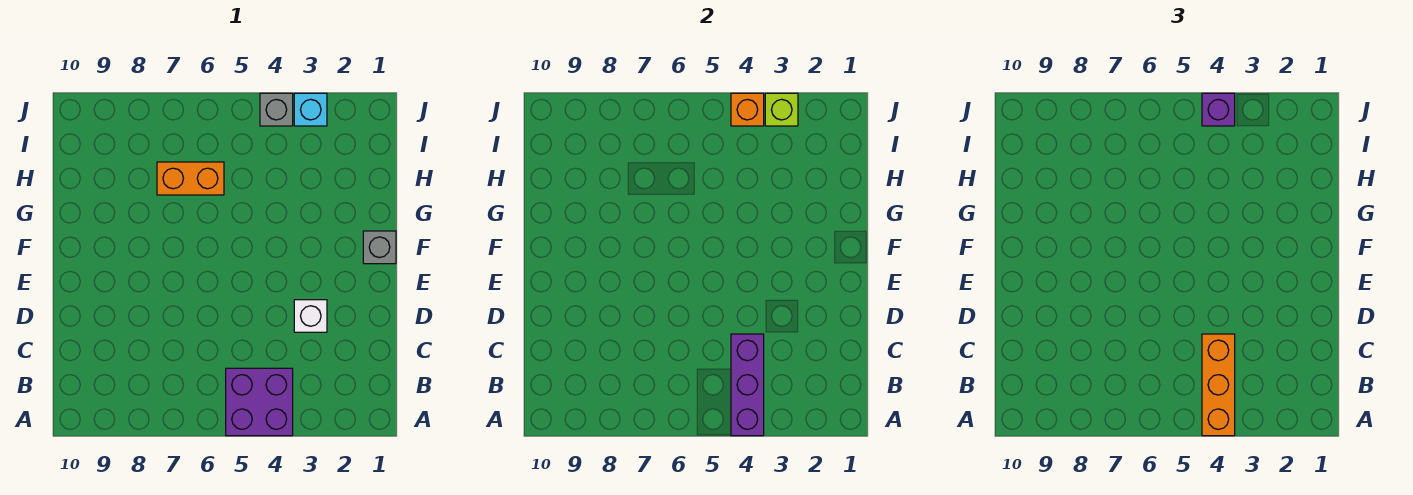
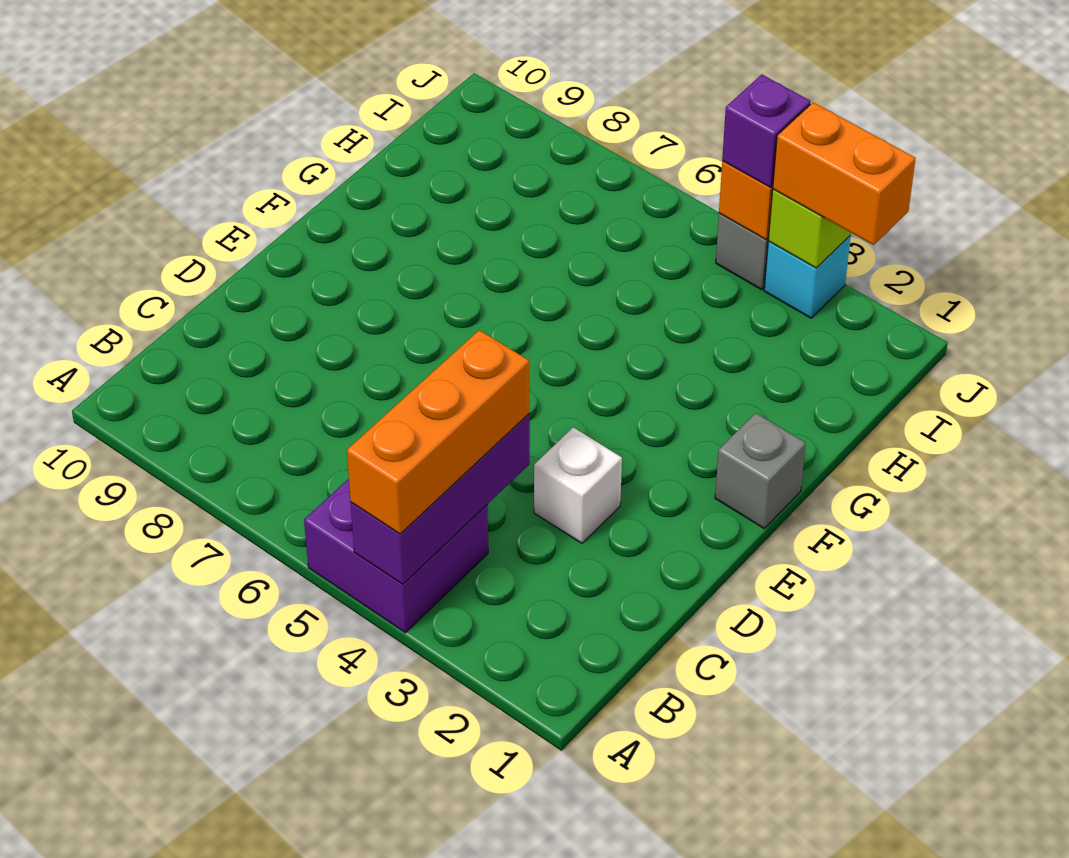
orange 1x2 brick [157,162,224,195] -> orange 1x2 brick moved to [773,102,916,245]

